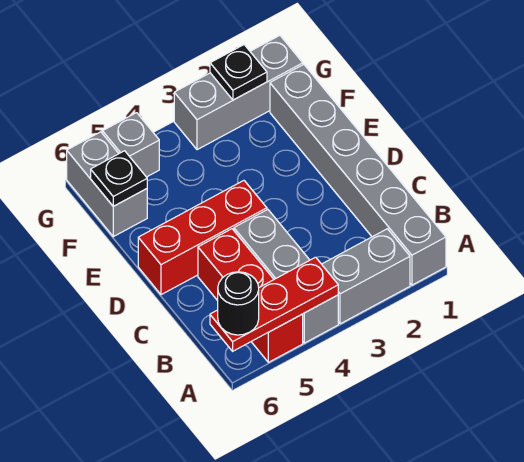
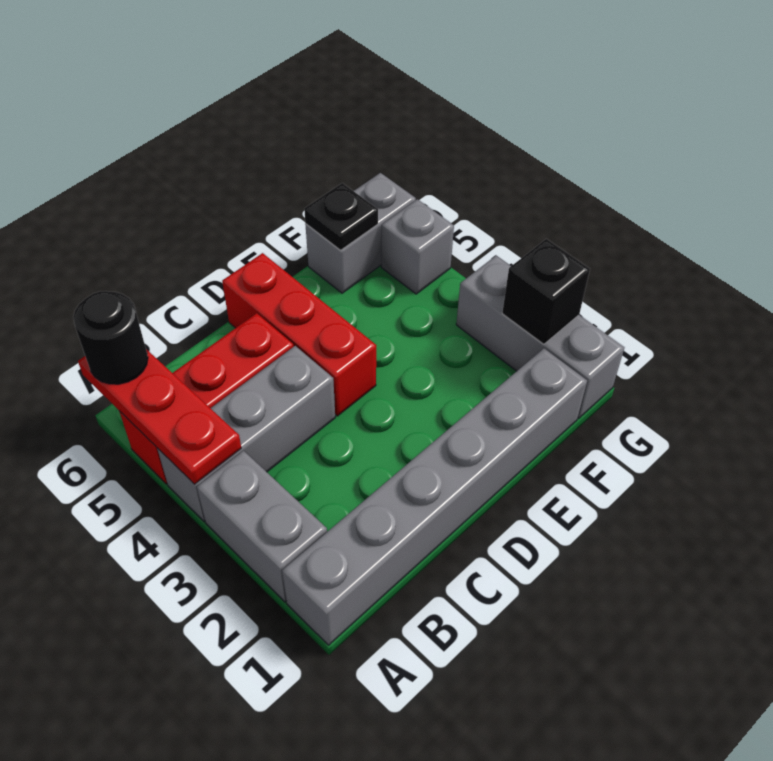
black 1x1 plate [210,45,267,100] -> black 1x1 brick [502,239,590,344]

